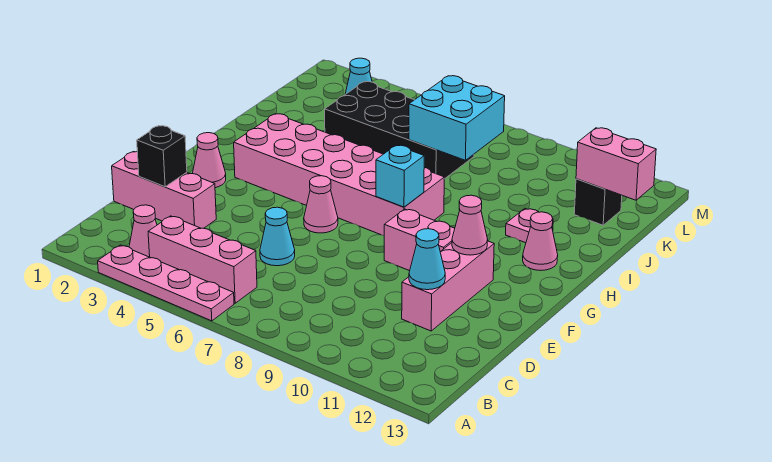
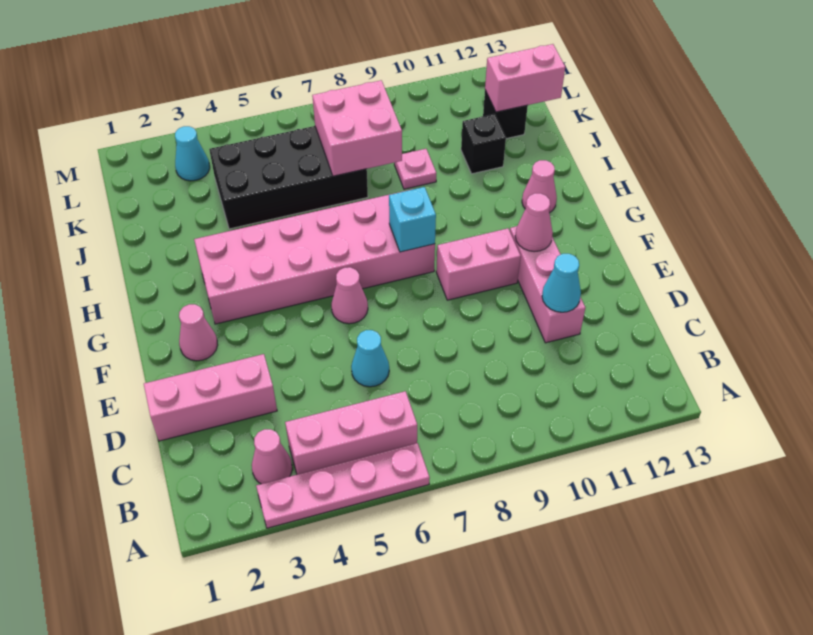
black 1x1 brick [137,126,187,187] -> black 1x1 brick moved to [461,114,506,174]
pink 1x1 plate [506,208,553,243] -> pink 1x1 plate moved to [394,149,436,189]
cyan 2x2 brick [409,76,505,160] -> pink 2x2 brick [312,80,402,176]

